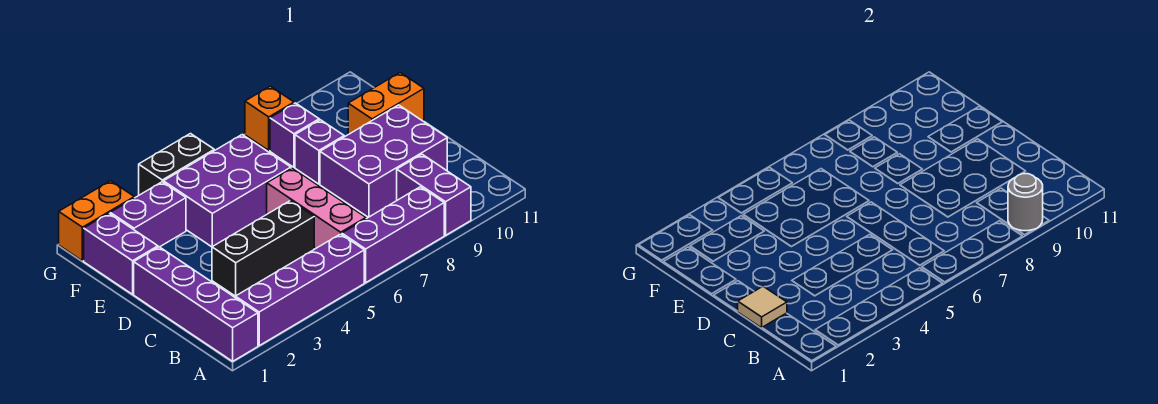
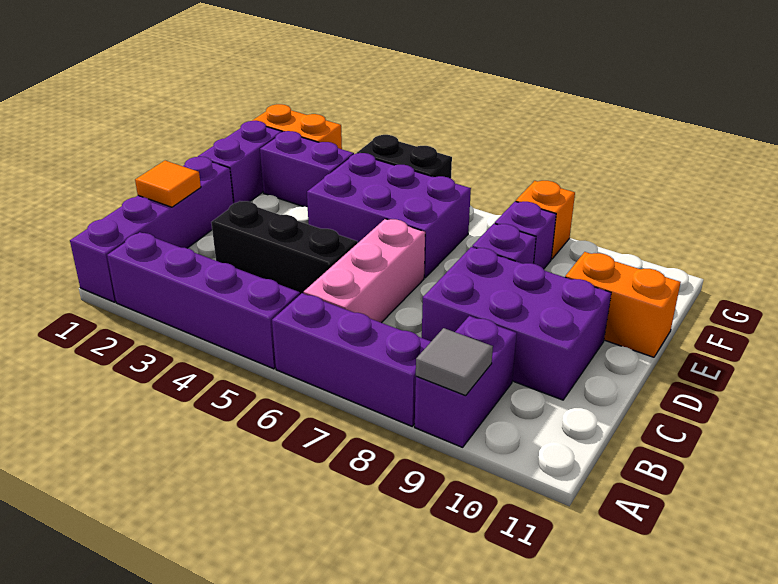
grey 1x1 round brick [1008,174,1043,231] -> grey 1x1 tile [416,328,493,396]
tan 1x1 tile [738,286,787,328] -> orange 1x1 tile [135,161,201,207]

